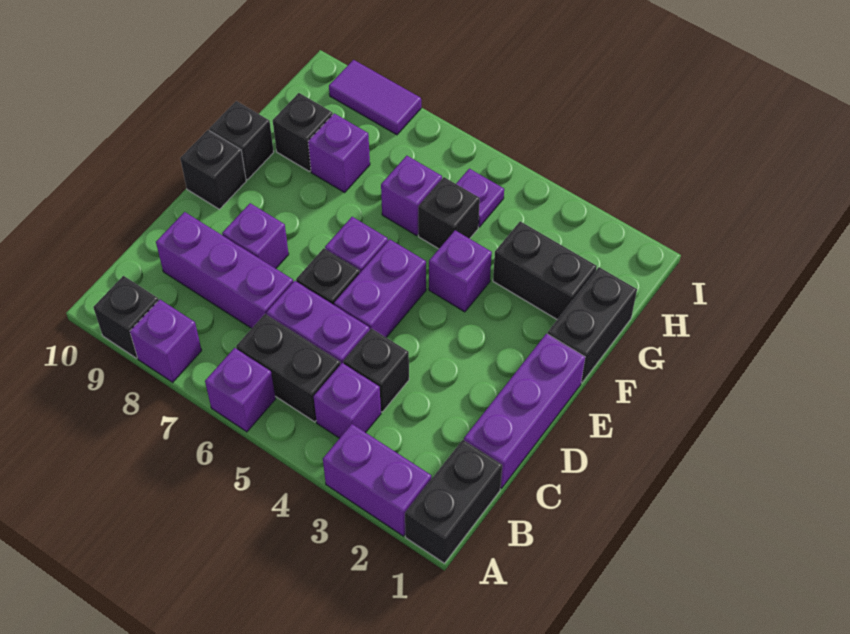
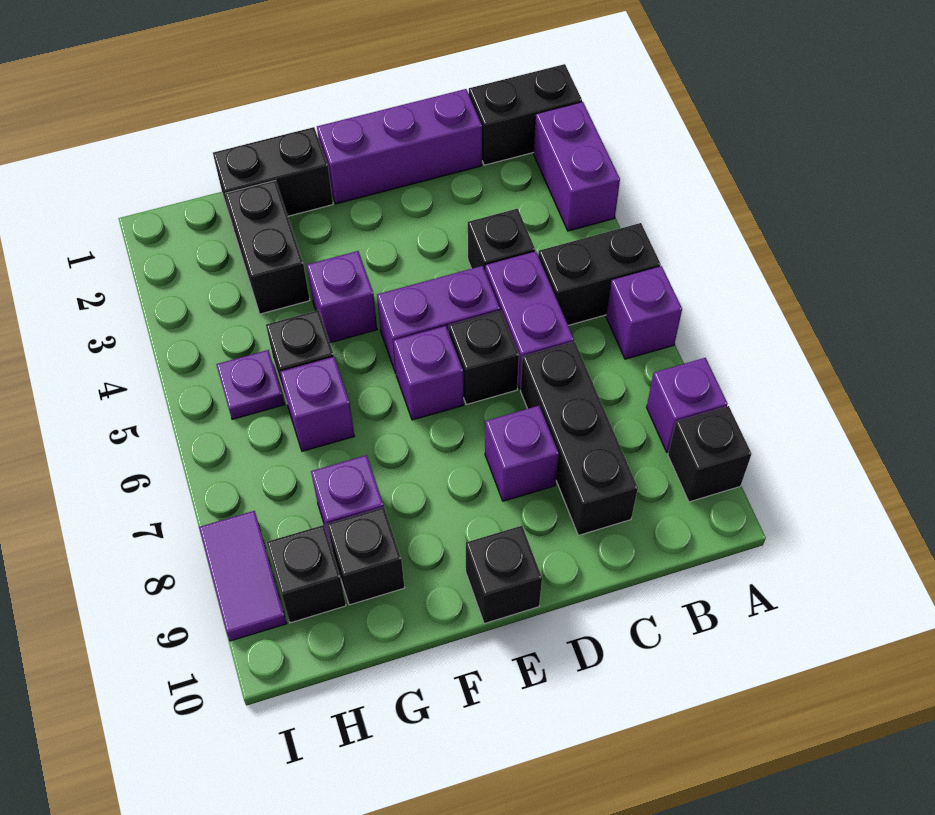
purple 1x1 brick [314,363,381,438] -> none
black 1x2 brick [236,314,340,422] -> black 1x2 brick turned to [538,223,661,325]
purple 1x3 brick [156,212,293,328] -> black 1x3 brick [521,342,638,535]
black 1x1 brick [209,101,274,180] -> black 1x1 brick moved to [267,525,346,623]

